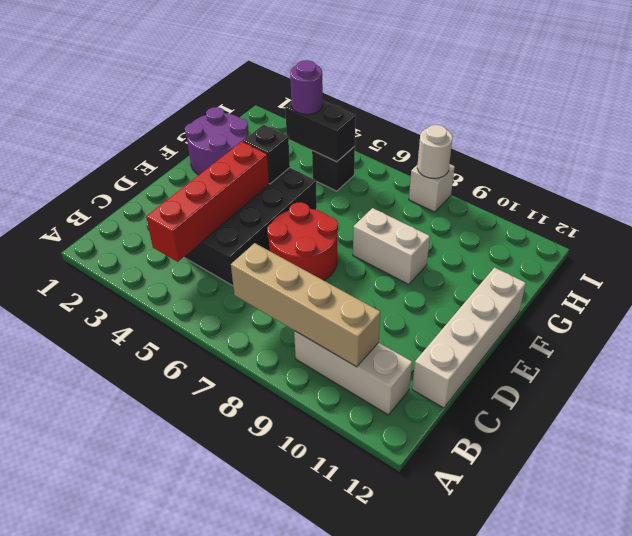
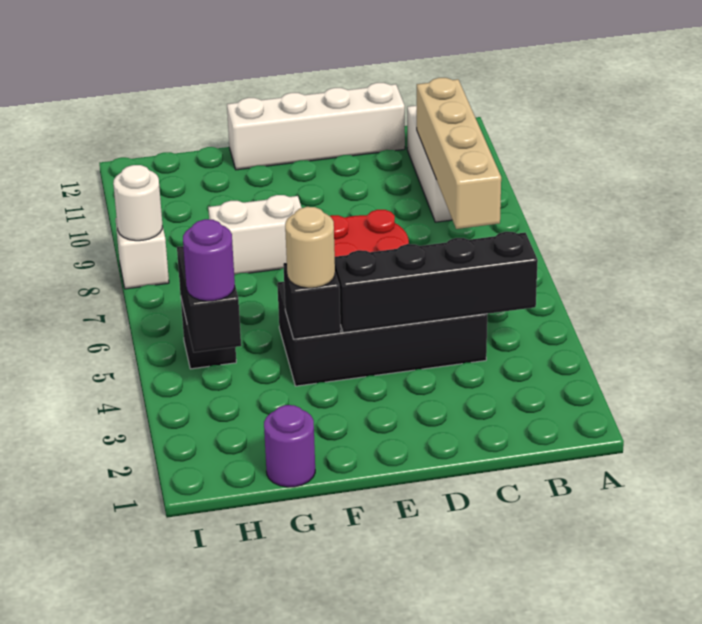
red 1x4 brick [146,142,269,262] -> black 1x4 brick [335,232,538,333]
purple 2x2 round brick [185,107,248,175] -> purple 1x1 round brick [264,405,315,487]
none -> tan 1x1 round brick [285,207,335,288]
white 1x2 brick [353,208,430,284] -> white 1x2 brick turned to [208,195,302,275]

